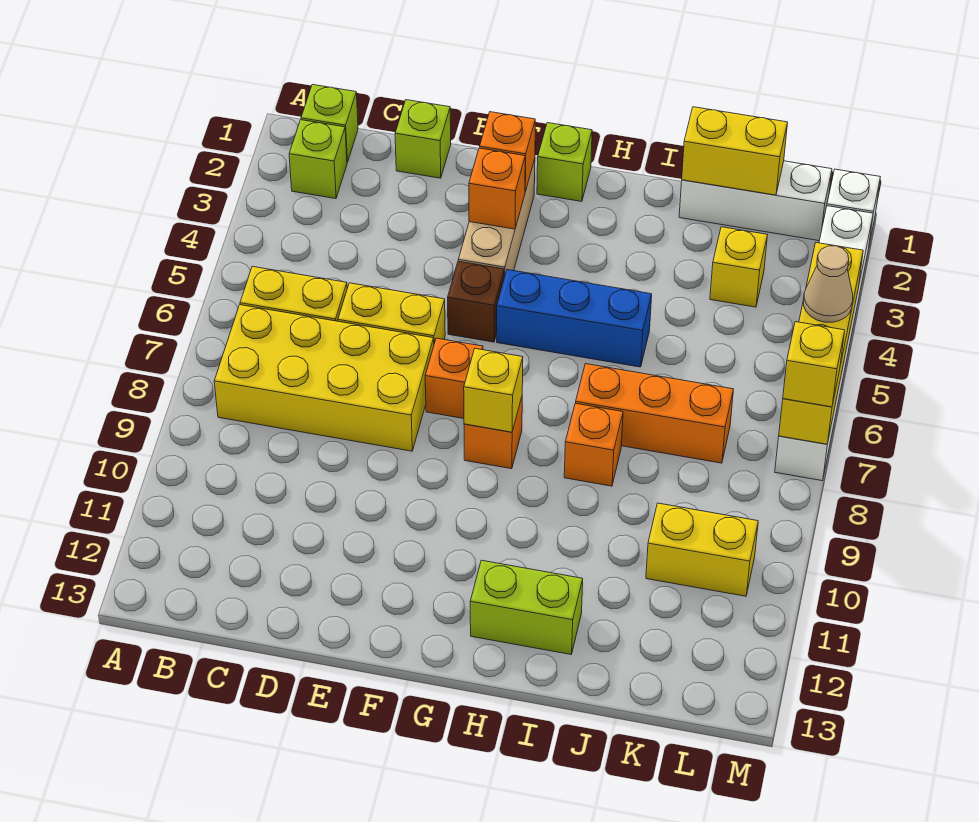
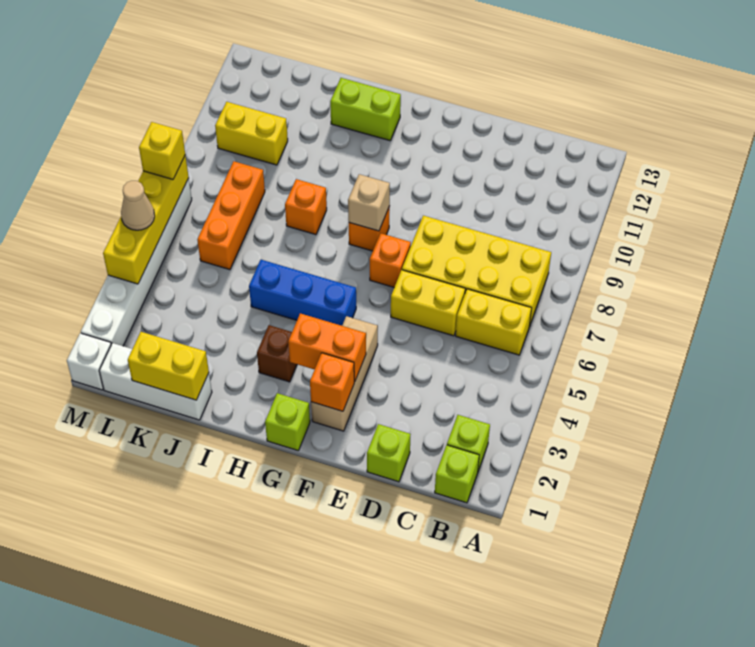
orange 1x1 brick [469,148,525,229] -> orange 1x2 brick [288,313,366,382]
brown 1x1 brick [448,261,504,342] -> brown 1x1 brick moved to [257,325,297,382]
yellow 1x1 brick [464,349,523,432] -> tan 1x1 brick [348,174,390,231]
orange 1x3 brick [576,364,734,463] -> orange 1x3 brick turned to [197,161,265,270]
yellow 1x1 brick [710,227,767,307] -> none

